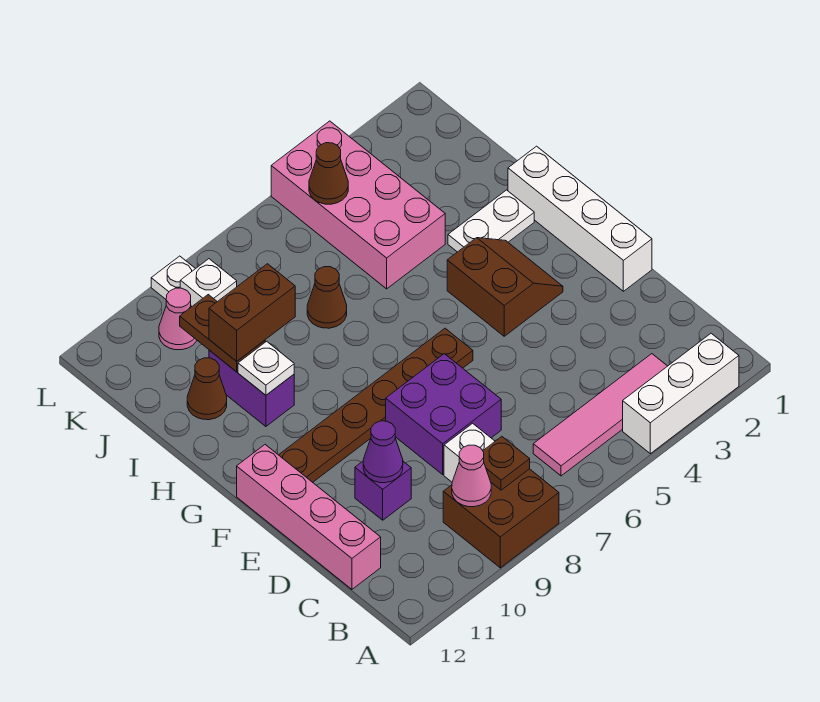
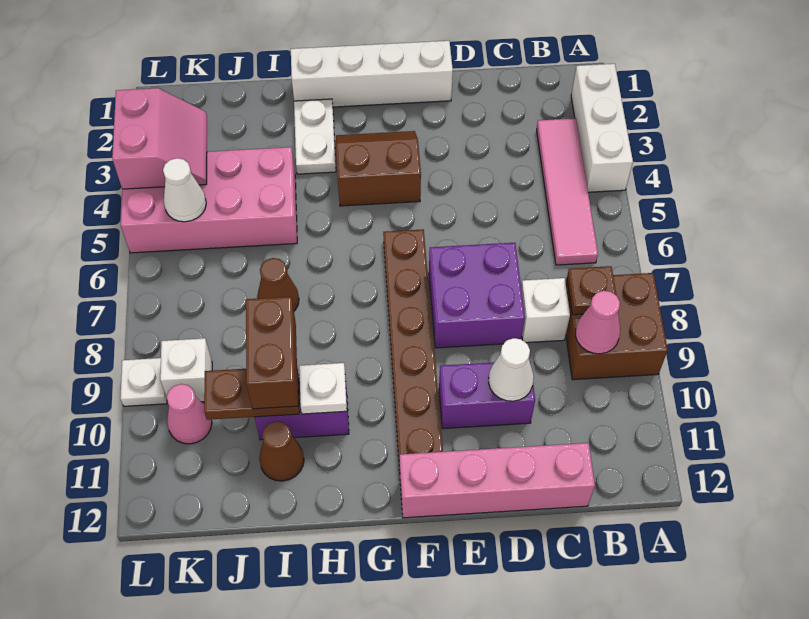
purple 1x1 brick [355,461,411,520] -> purple 1x2 brick [439,360,535,429]
purple 1x1 cone [363,421,403,483] -> white 1x1 cone [489,338,534,401]
none -> pink 2x2 slope [112,88,207,189]
brown 1x1 cone [309,143,348,204] -> white 1x1 cone [163,158,206,222]

